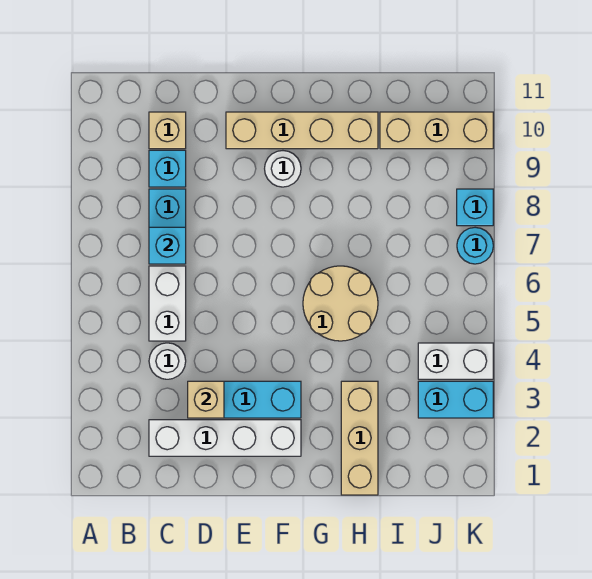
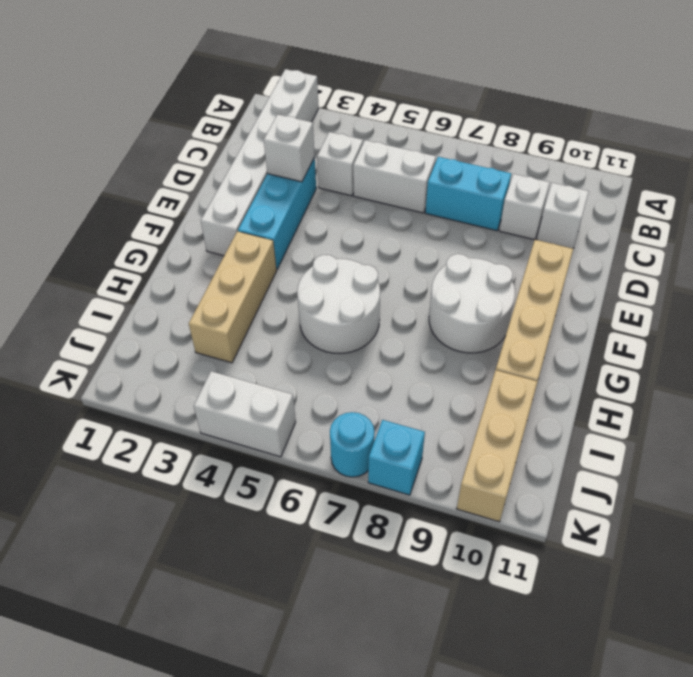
white 1x4 brick [149,420,301,456] -> white 1x6 brick [201,69,319,256]
white 1x1 round brick [149,343,186,379] -> white 1x1 brick [317,132,363,196]
cyan 1x1 brick [149,227,186,264] -> none
cyan 1x1 brick [149,150,186,187] -> white 1x1 brick [499,174,550,240]
tan 1x1 brick [149,112,186,149] -> white 1x1 brick [537,183,589,249]
tan 1x1 brick [188,381,224,418] -> white 1x1 brick [264,114,315,182]
white 1x1 round brick [265,151,301,187] -> white 2x2 round brick [429,254,515,353]
tan 2x2 round brick [303,266,378,341] -> white 2x2 round brick [297,255,380,353]
tan 1x3 brick [341,381,378,495] -> tan 1x3 brick turned to [189,231,277,363]
cyan 1x2 brick [418,381,493,418] -> none
white 1x2 brick [418,343,493,379] -> white 1x2 brick turned to [194,371,296,457]

